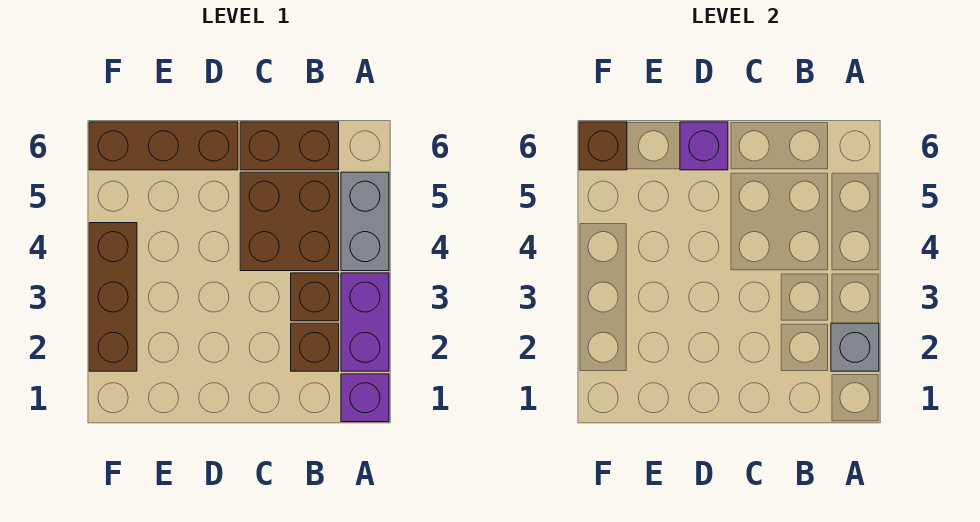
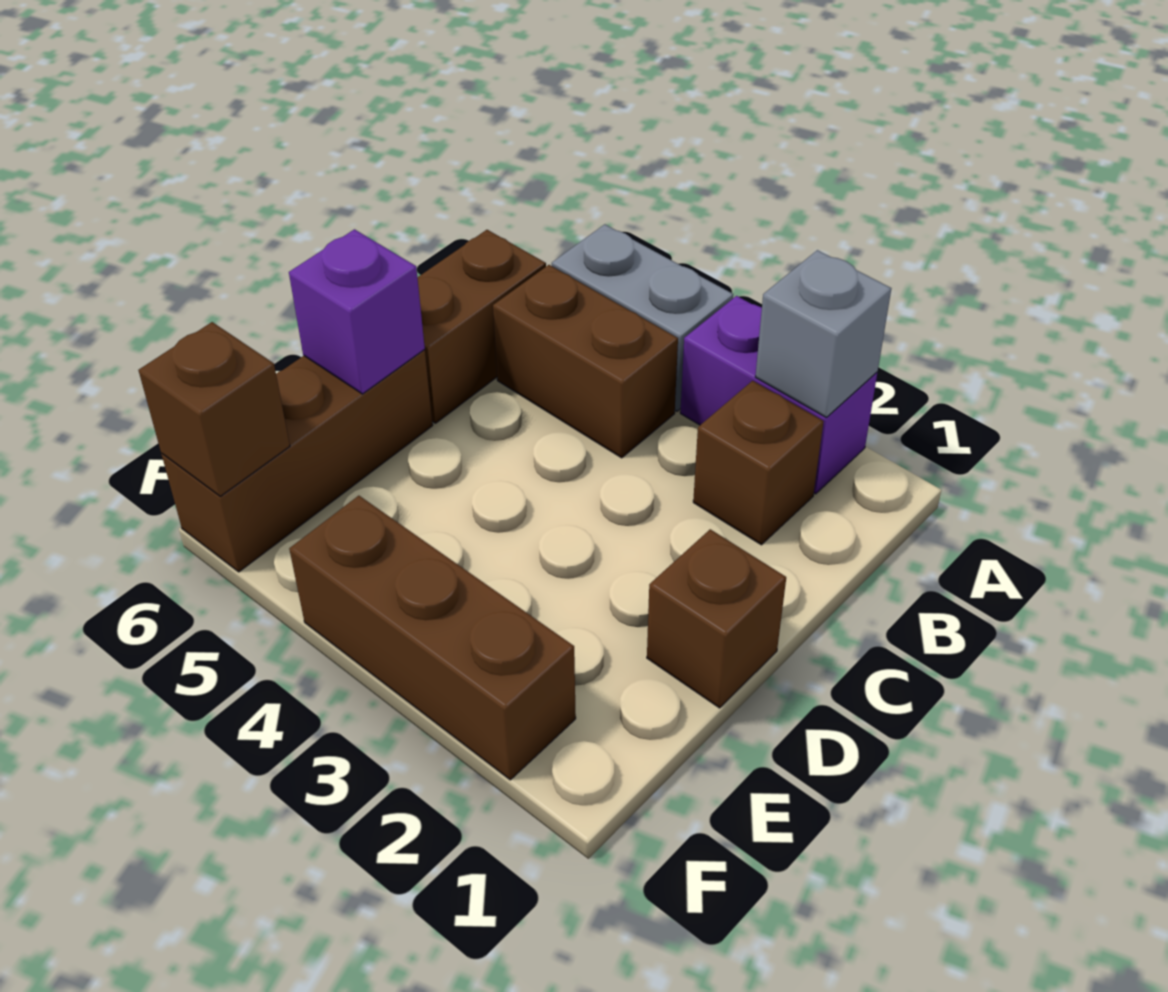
purple 1x1 brick [341,374,389,422] -> none
brown 1x1 brick [291,273,339,321] -> brown 1x1 brick moved to [647,529,786,708]
brown 2x2 brick [240,172,339,271] -> brown 1x2 brick [493,265,678,458]

